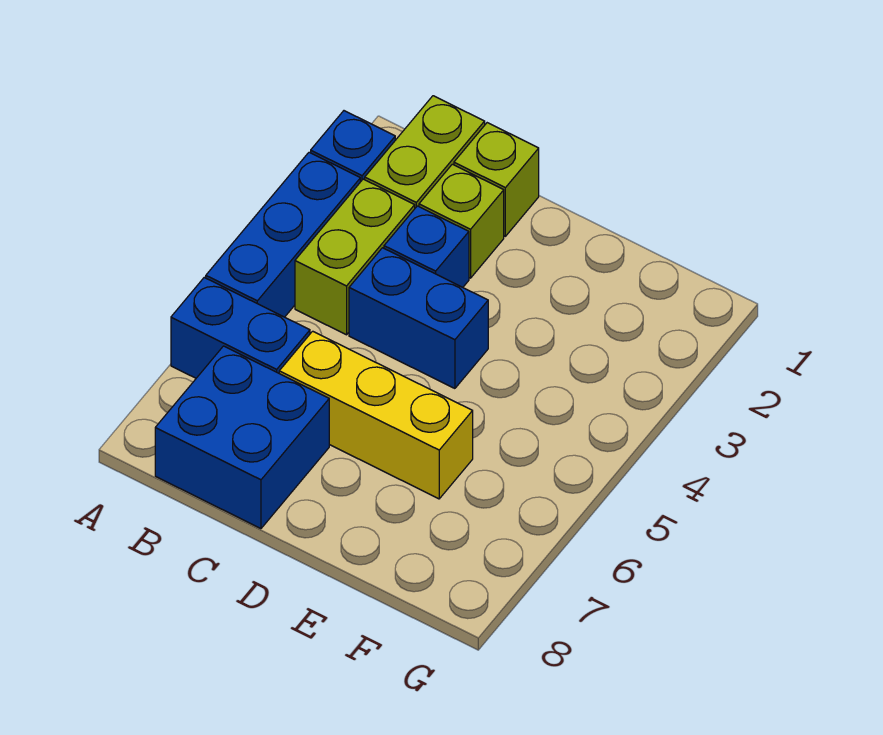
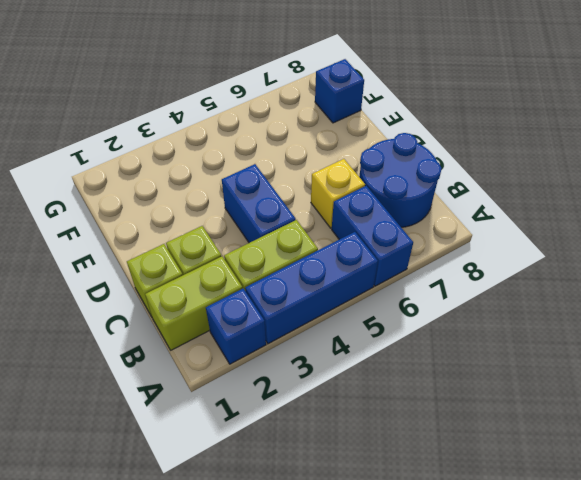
blue 2x2 brick [155,346,329,529] -> blue 2x2 round brick [359,133,442,227]
blue 1x1 brick [384,206,469,287] -> blue 1x1 brick moved to [315,59,364,123]
yellow 1x3 brick [279,331,473,499] -> yellow 1x1 brick [311,159,365,228]

